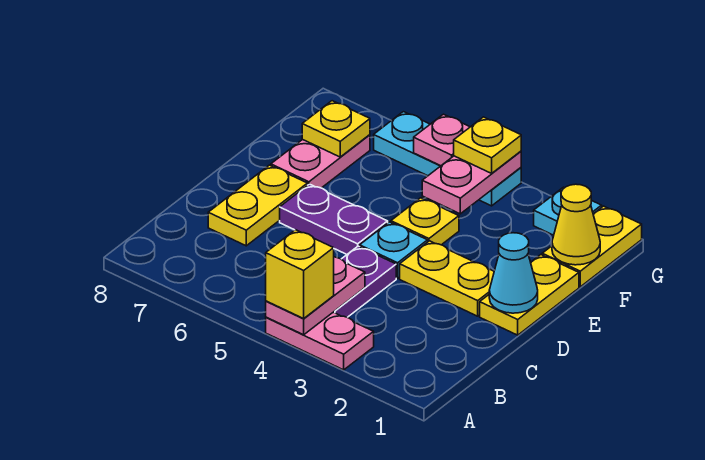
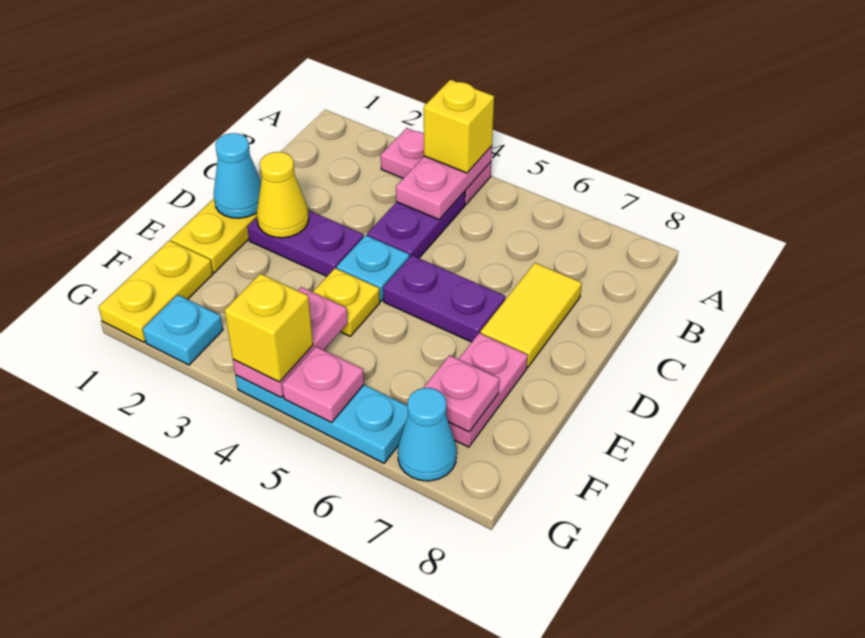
yellow 1x2 plate [208,165,307,246] -> yellow 1x2 tile [480,263,582,368]
yellow 1x2 plate [400,241,494,316] -> purple 1x2 plate [247,210,364,276]
yellow 1x1 cone [552,184,600,265] -> yellow 1x1 cone moved to [257,152,309,238]
yellow 1x1 plate [302,101,370,157] -> pink 1x1 plate [423,355,499,432]
yellow 1x1 plate [454,117,521,173] -> yellow 1x1 brick [225,274,313,382]
none -> cyan 1x1 cone [398,388,457,481]

